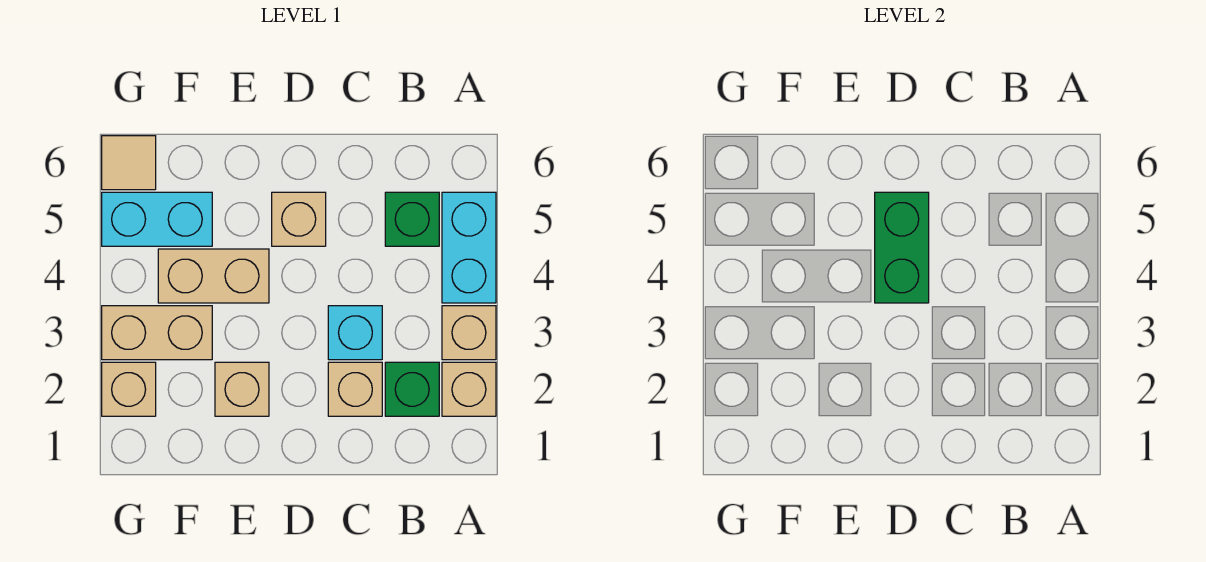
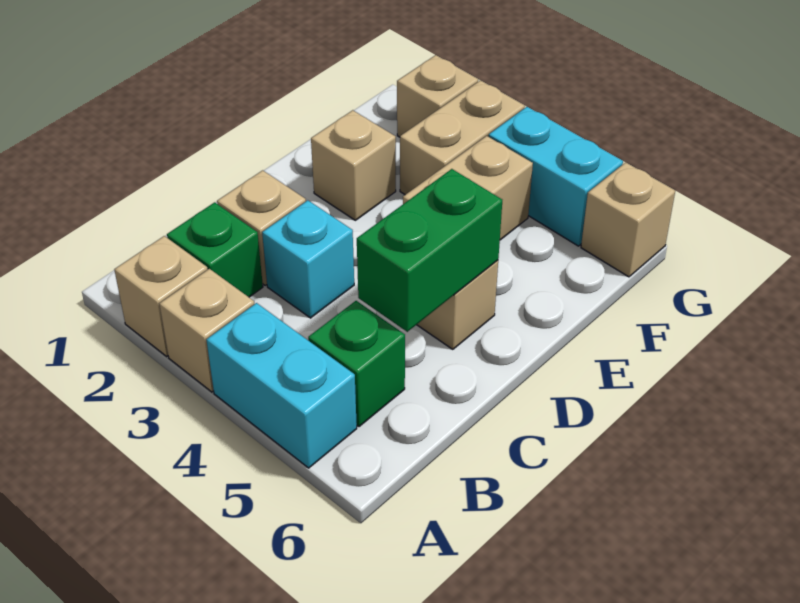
green 1x2 brick [875,192,929,303] -> green 1x2 brick turned to [357,169,502,332]
cyan 1x2 brick [102,192,212,246] -> cyan 1x2 brick turned to [489,107,623,246]
tan 1x1 tile [102,136,156,190] -> tan 1x1 brick [581,162,675,277]

